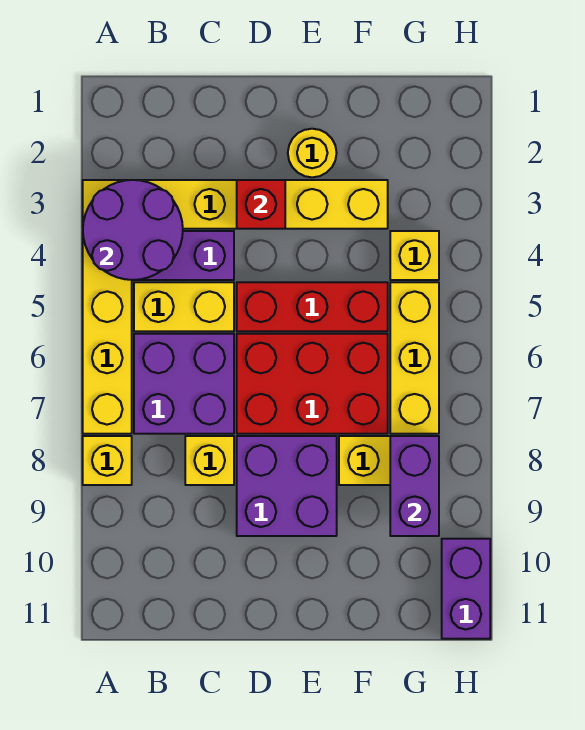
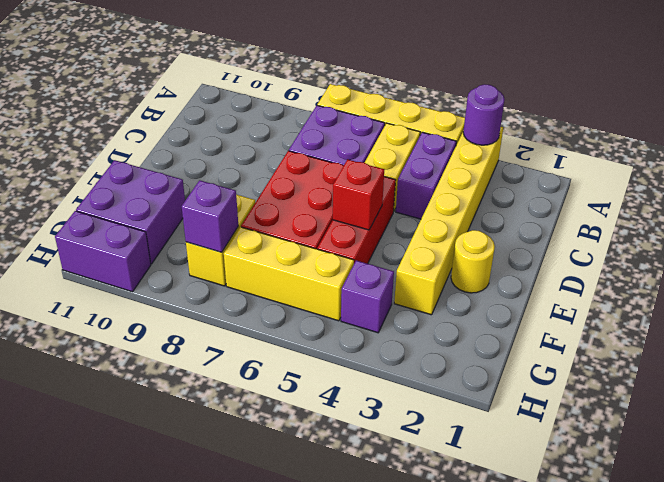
purple 2x2 round brick [83,180,183,280] -> purple 1x1 round brick [463,84,505,145]
yellow 1x1 brick [83,436,132,485] -> none
yellow 1x1 brick [185,436,234,485] -> none
red 1x1 brick [237,180,285,229] -> red 1x1 brick moved to [333,160,384,230]
purple 2x2 brick [237,436,337,536] -> purple 2x2 brick moved to [76,160,185,264]
yellow 1x1 brick [390,231,439,280] -> purple 1x1 brick [341,261,394,333]
purple 1x2 brick [390,436,439,536] -> purple 1x1 brick [182,180,238,252]

